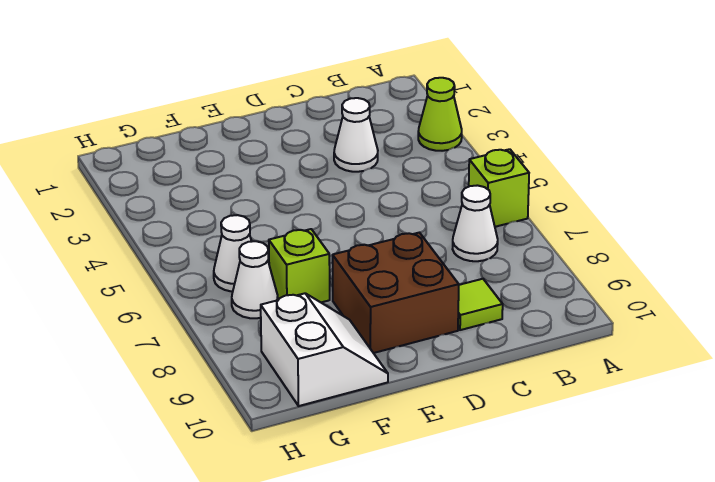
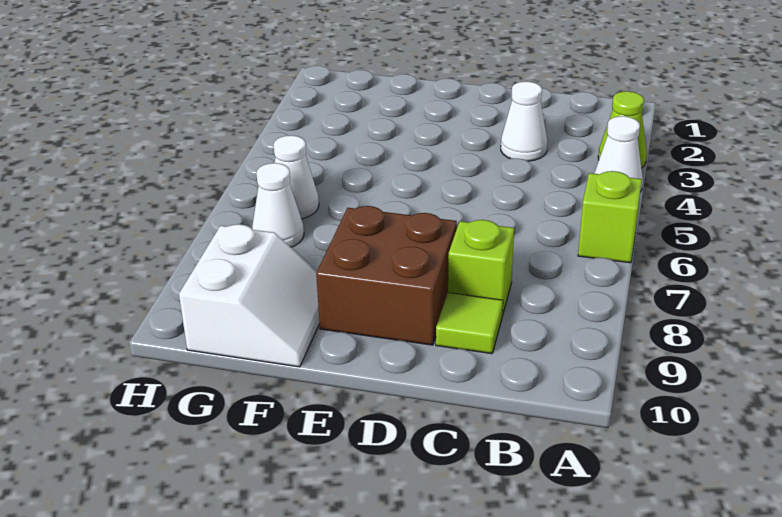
white 1x1 cone [453,185,498,261] -> white 1x1 cone moved to [594,116,643,192]
lime 1x1 brick [269,229,330,302] -> lime 1x1 brick moved to [448,220,514,316]

